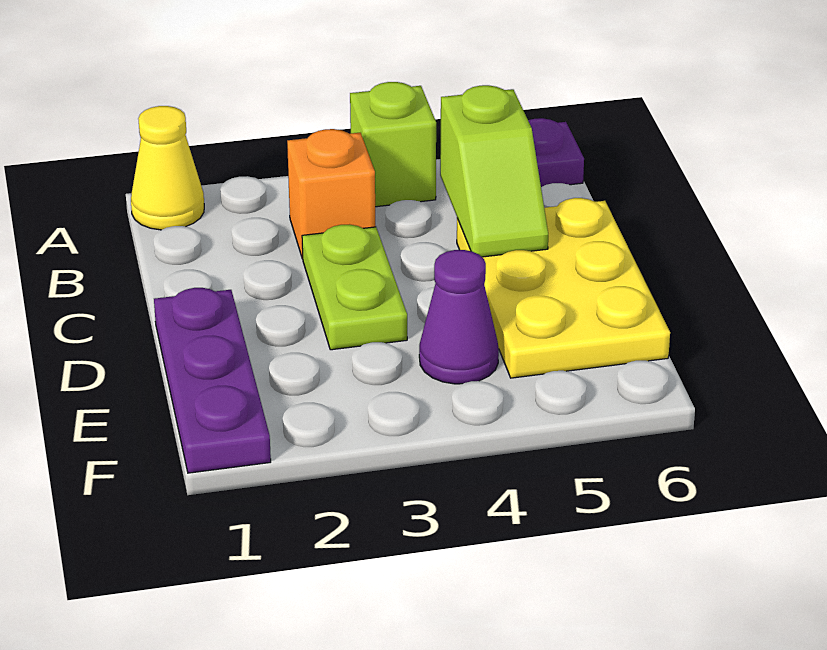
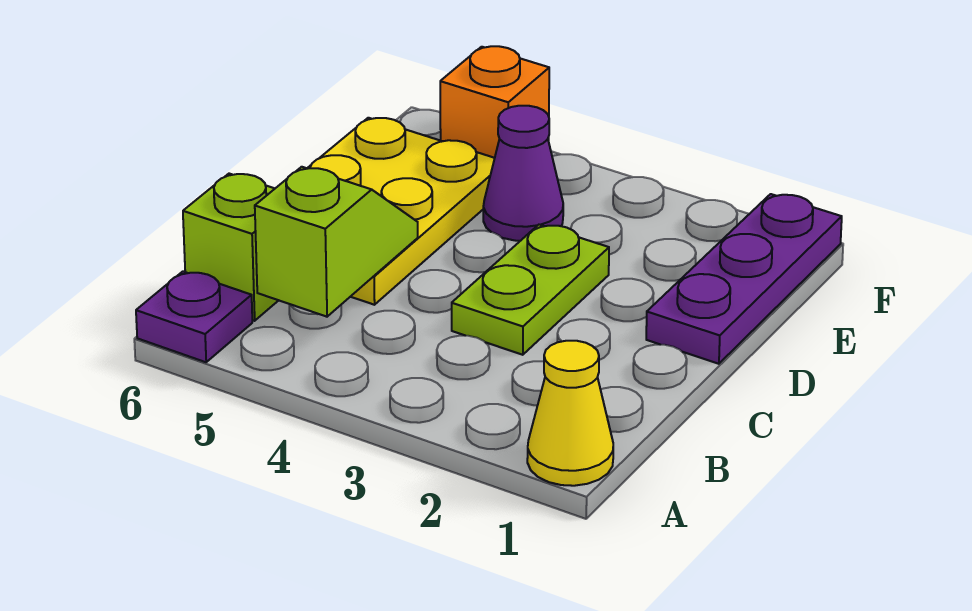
lime 1x1 brick [350,82,436,207] -> lime 1x1 brick moved to [183,174,279,321]
orange 1x1 brick [287,129,376,258] -> orange 1x1 brick moved to [440,46,549,158]

